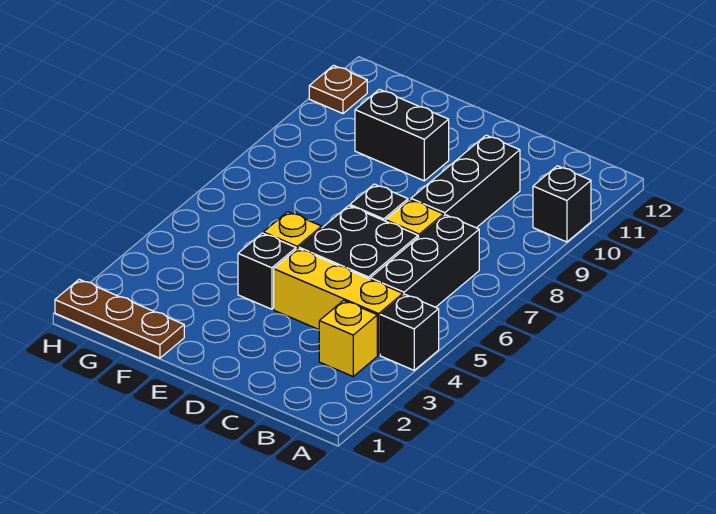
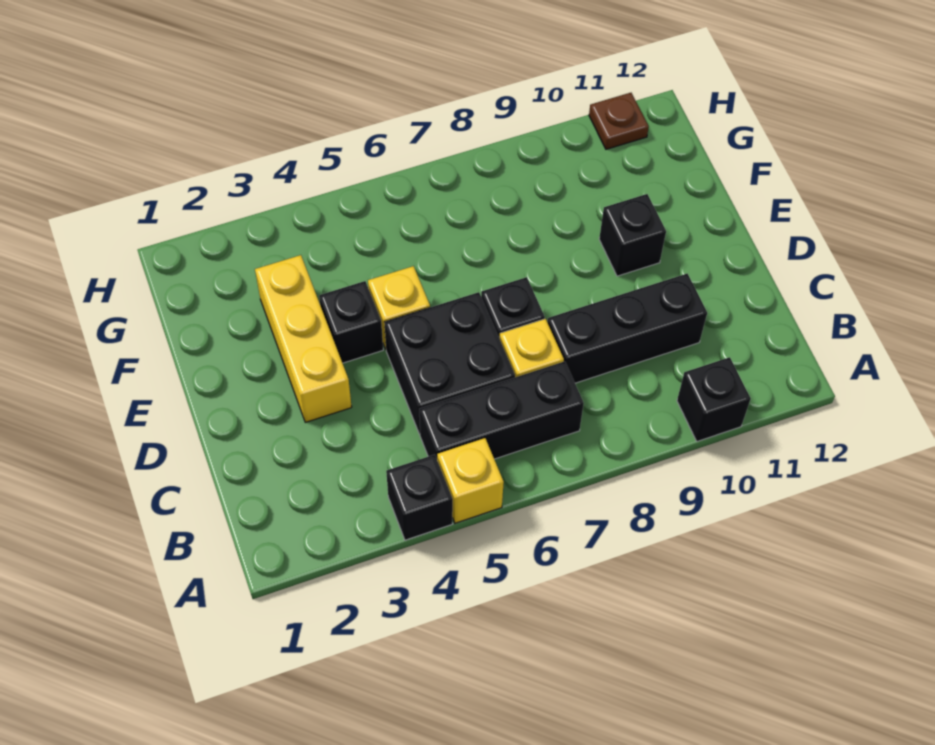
yellow 1x1 brick [319,300,377,376] -> yellow 1x1 brick moved to [437,438,504,523]
yellow 1x3 brick [274,248,403,355] -> yellow 1x3 brick moved to [255,255,352,422]
black 1x2 brick [355,89,449,181] -> black 1x1 brick [599,194,666,276]
brown 1x3 plate [55,279,184,358] -> none

